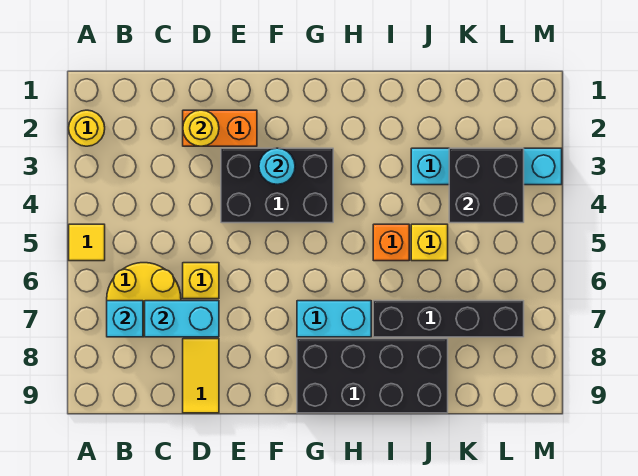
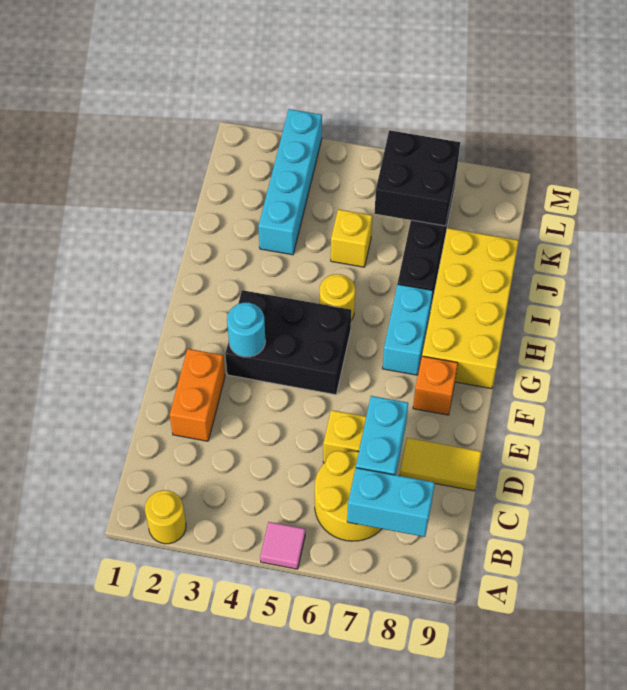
yellow 1x1 tile [69,224,105,261] -> pink 1x1 tile [260,522,305,569]
cyan 1x1 brick [107,301,143,337] -> cyan 1x2 brick [347,468,435,537]
yellow 1x1 round brick [183,110,219,146] -> yellow 1x1 round brick moved to [320,274,355,320]
black 2x3 brick [221,148,333,223] -> black 2x3 brick turned to [225,290,351,395]
black 2x4 brick [297,339,448,413] -> yellow 2x4 brick [422,228,518,389]
orange 1x1 brick [373,224,409,261] -> orange 1x1 brick moved to [413,356,458,415]
black 2x2 brick [449,148,524,223] -> black 2x2 brick moved to [374,130,460,226]

